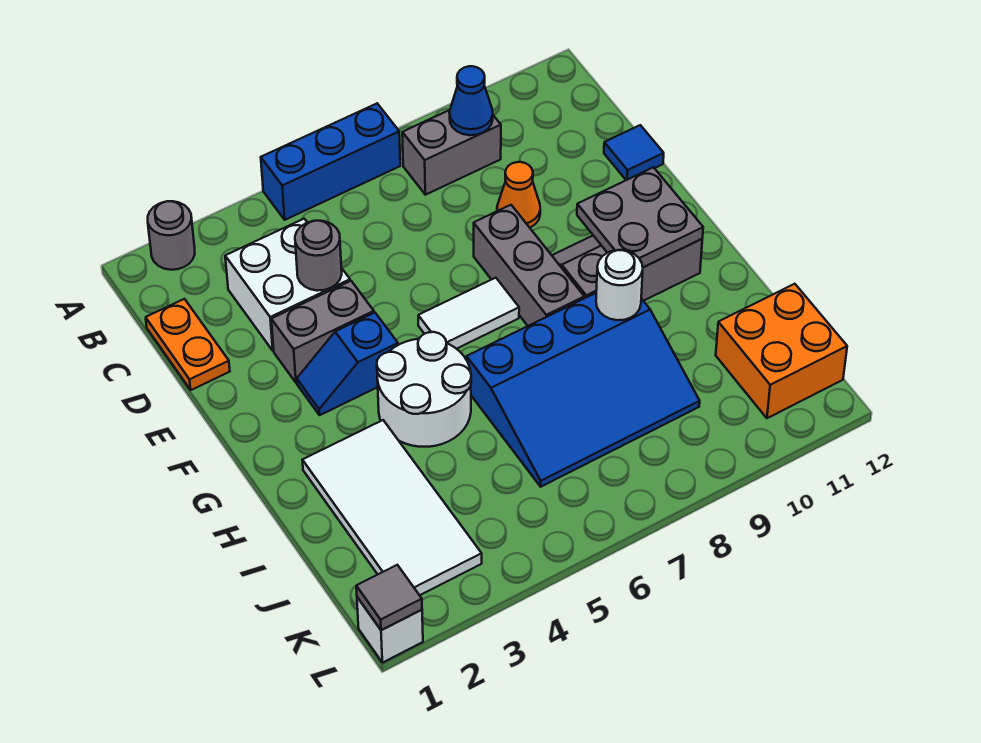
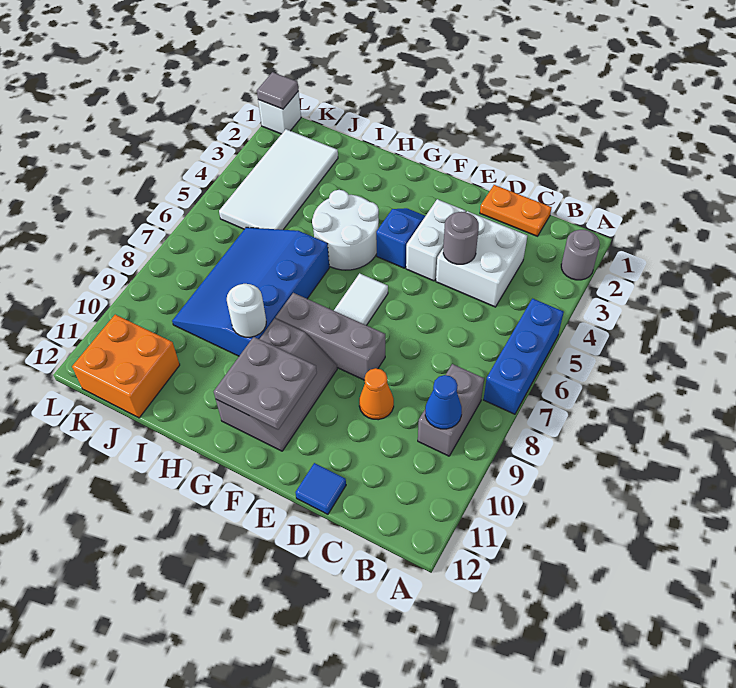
grey 1x2 brick [271,281,374,383] -> white 1x2 brick [406,199,466,281]
white 2x4 tile [302,420,482,595] -> white 2x4 tile turned to [219,129,338,230]

